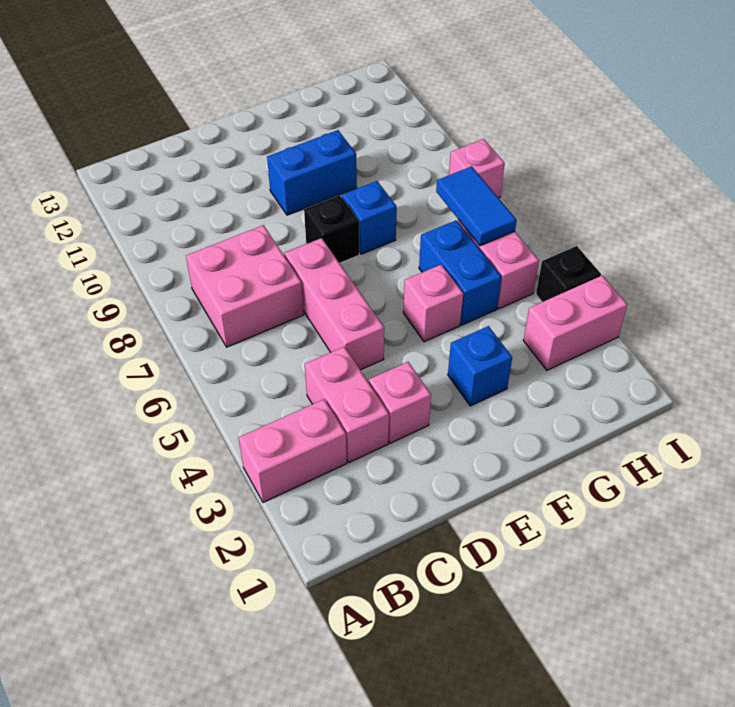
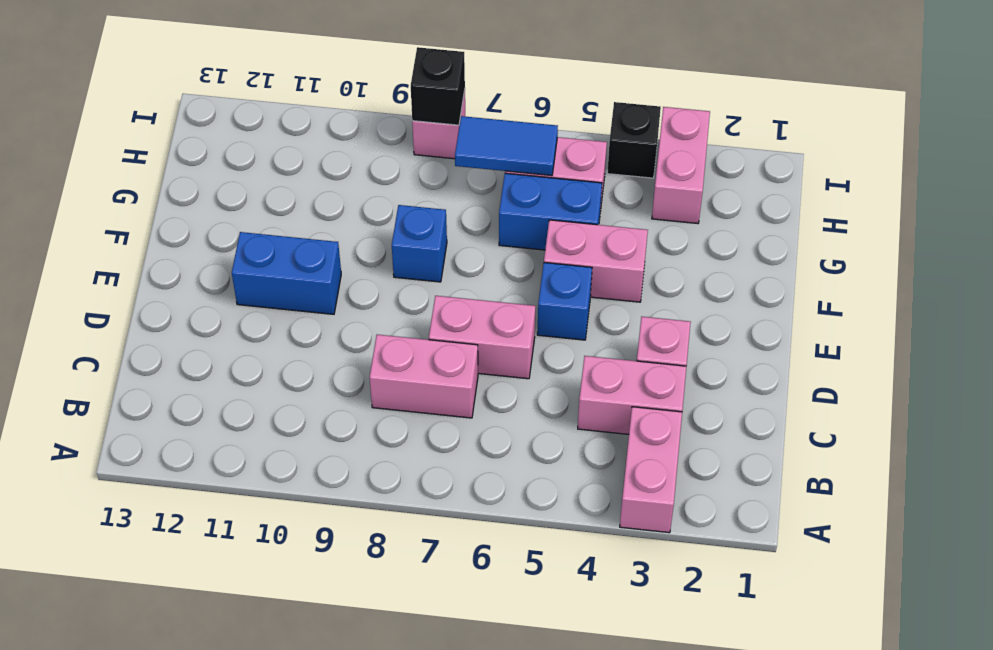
pink 2x2 brick [186,225,304,347] -> pink 1x2 brick [370,334,478,418]
pink 1x3 brick [285,238,384,370] -> pink 1x2 brick [429,296,535,379]
black 1x1 brick [304,195,359,263] -> black 1x1 brick moved to [411,47,465,125]
blue 1x2 brick [267,130,357,215] -> blue 1x2 brick turned to [232,232,341,314]
blue 1x1 brick [448,326,512,406] -> blue 1x1 brick moved to [537,263,592,340]
pink 1x1 brick [403,265,463,342] -> pink 1x2 brick [544,220,648,302]

